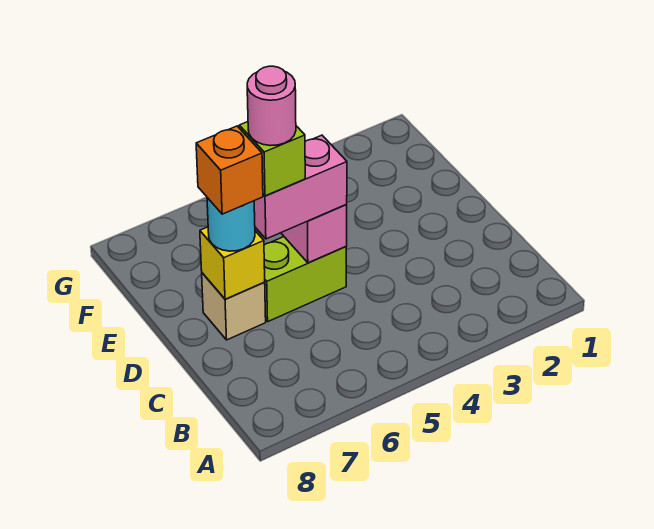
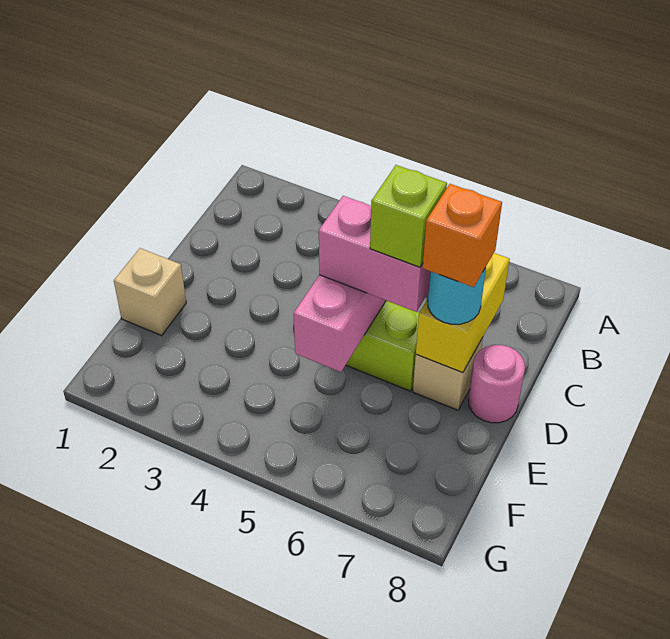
pink 1x1 round brick [247,66,296,146] -> pink 1x1 round brick moved to [468,345,525,423]
yellow 1x1 brick [200,227,265,299] -> yellow 1x2 brick [416,253,510,373]
none -> tan 1x1 brick [114,248,186,335]

